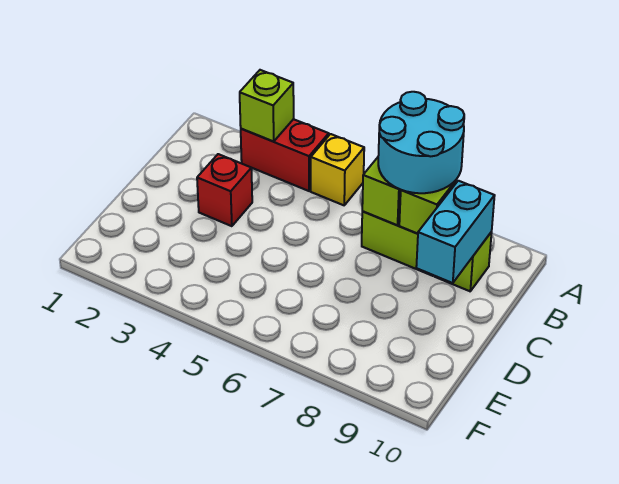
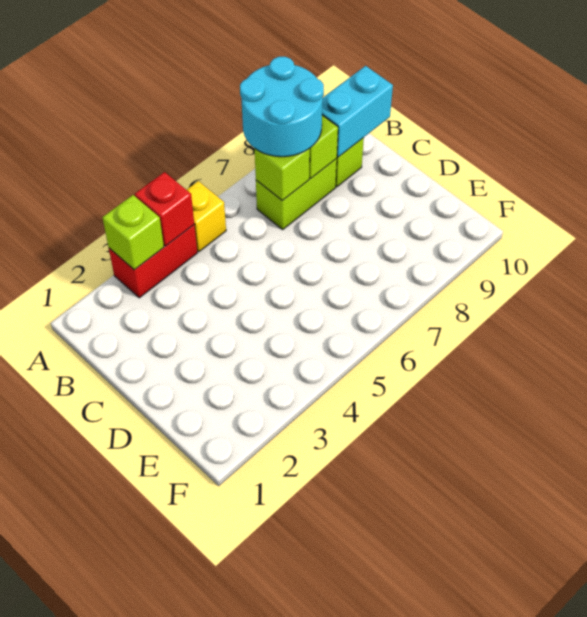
cyan 1x2 brick [416,181,495,283] -> cyan 1x2 brick turned to [322,66,393,157]
red 1x1 brick [197,154,252,226] -> red 1x1 brick moved to [135,172,194,246]

